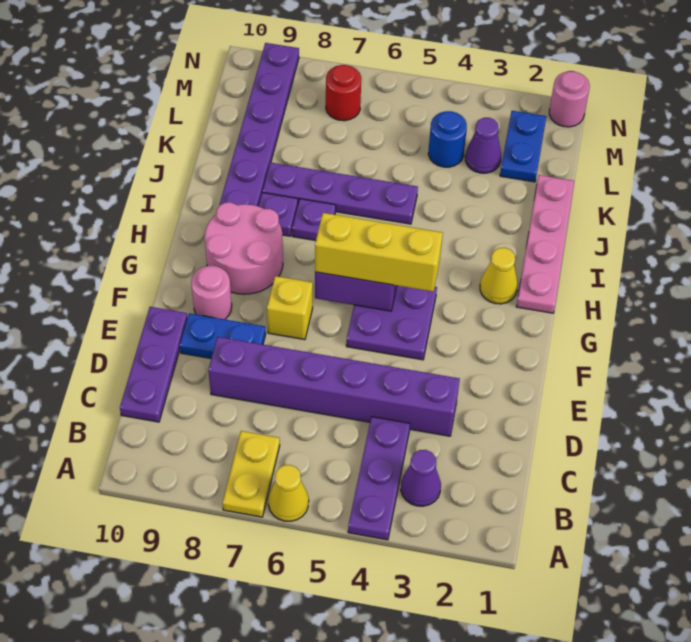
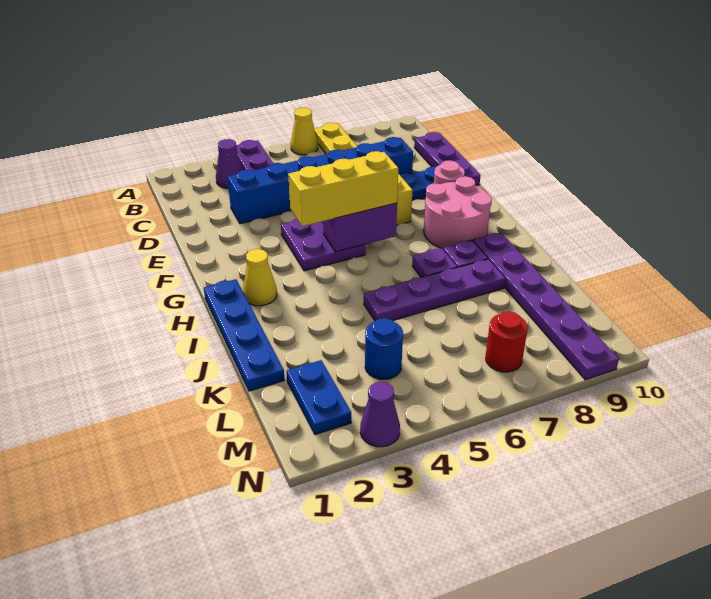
purple 1x6 brick [208,337,460,436] -> blue 1x6 brick [227,137,413,224]
pink 1x4 plate [516,175,574,313] -> blue 1x4 plate [204,279,285,391]
purple 1x1 cone [465,118,501,173] -> purple 1x1 cone moved to [360,382,400,447]
pink 1x1 round brick [549,71,590,127] -> none

